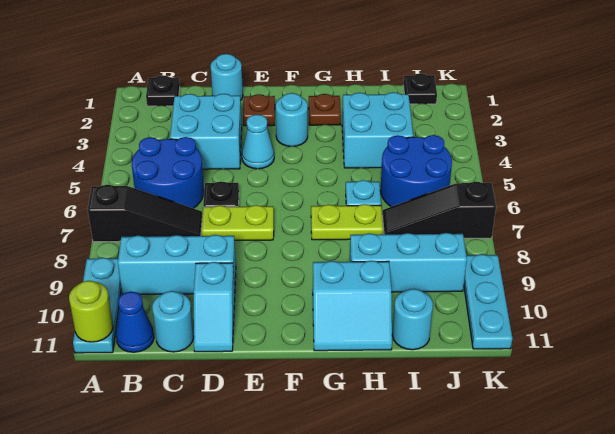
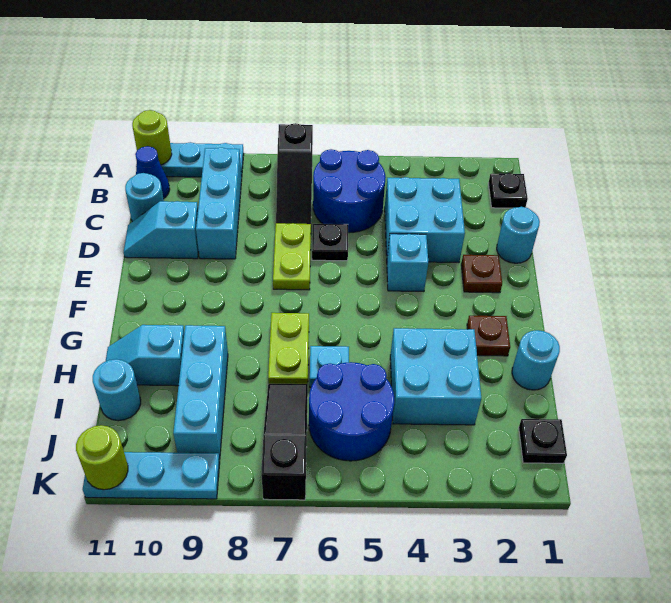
cyan 1x1 cone [242,115,274,169] -> cyan 1x1 brick [387,234,428,292]
cyan 1x1 round brick [275,93,308,146] -> cyan 1x1 round brick moved to [512,330,560,390]
cyan 2x2 slope [313,261,392,351] -> cyan 1x2 slope [106,325,184,386]
none -> lime 1x1 round brick [76,425,128,490]

